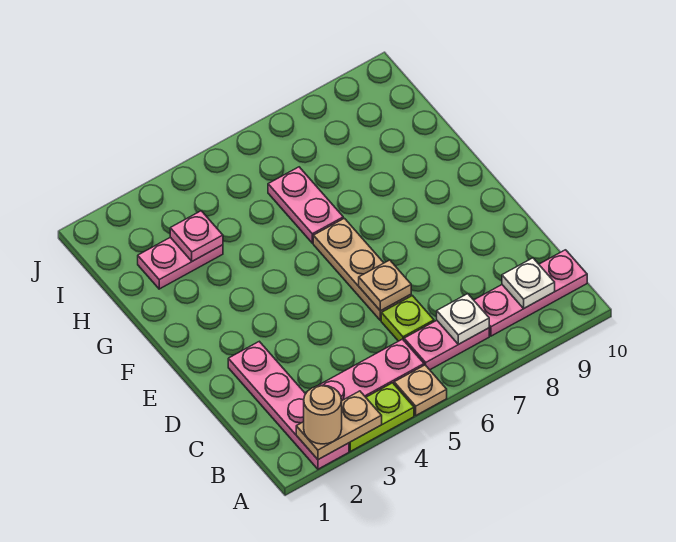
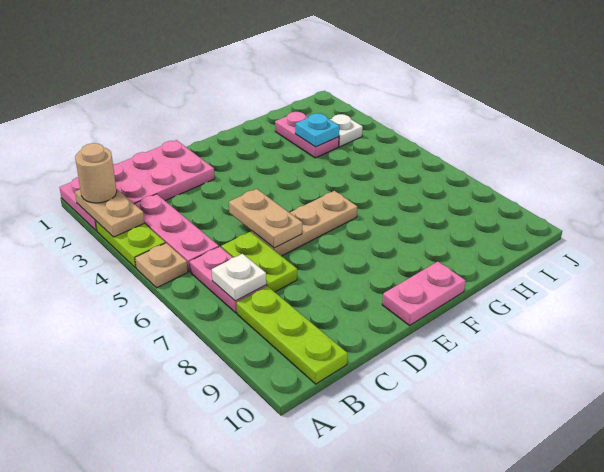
pink 1x4 plate [228,341,349,469] -> pink 2x4 plate [59,140,215,231]
pink 1x3 plate [474,250,587,336] -> lime 1x3 plate [237,286,348,384]
white 1x1 plate [502,258,555,308] -> white 1x1 plate moved to [330,114,363,147]
lime 1x1 plate [381,296,434,341] -> lime 1x2 plate [221,232,297,292]
tan 1x1 plate [359,260,411,311] -> tan 1x2 plate [229,189,302,248]
pink 1x2 plate [268,167,343,243] -> pink 1x2 plate moved to [382,262,466,325]
pink 1x1 plate [170,211,223,261] -> cyan 1x1 plate [295,113,339,147]

